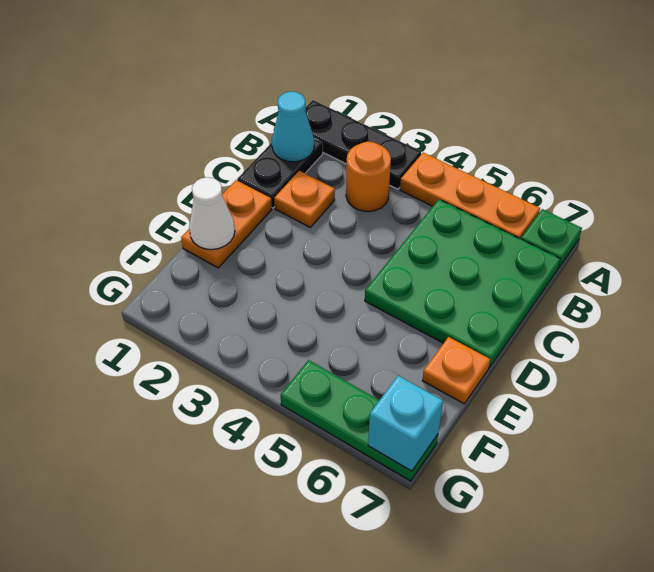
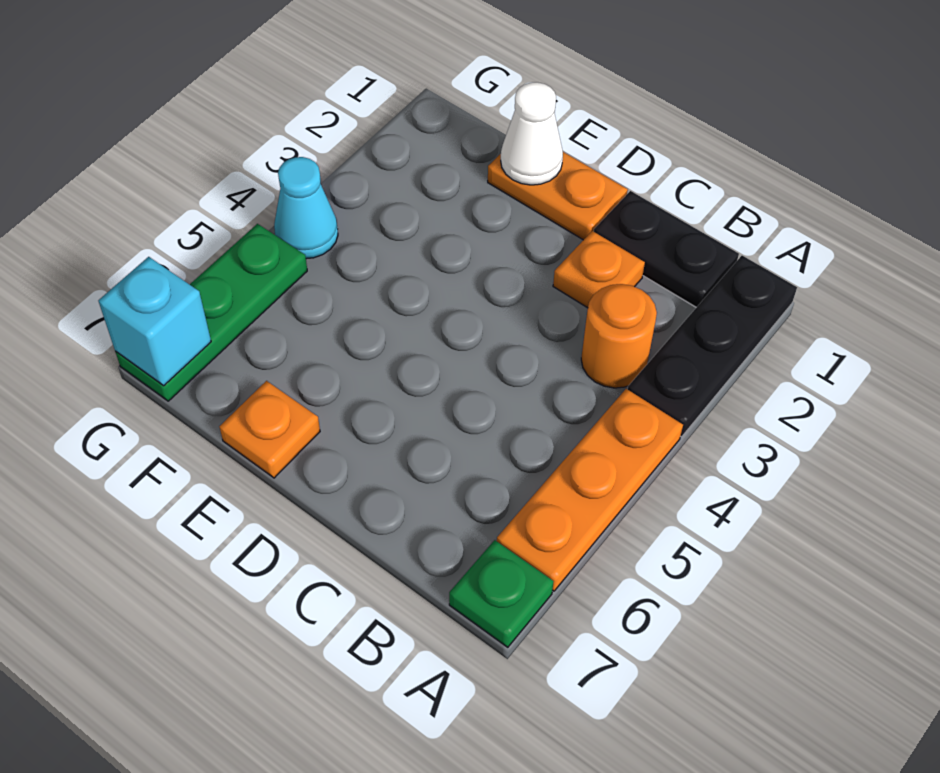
cyan 1x1 cone [272,92,314,162] -> cyan 1x1 cone moved to [274,157,338,259]
green 3x3 plate [365,199,560,368] -> none

